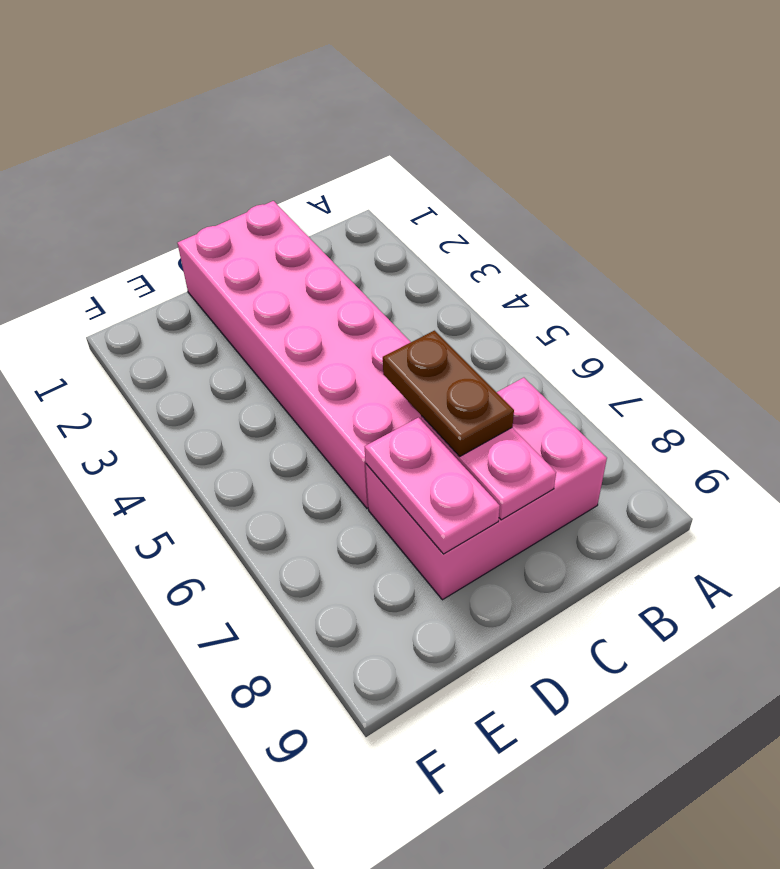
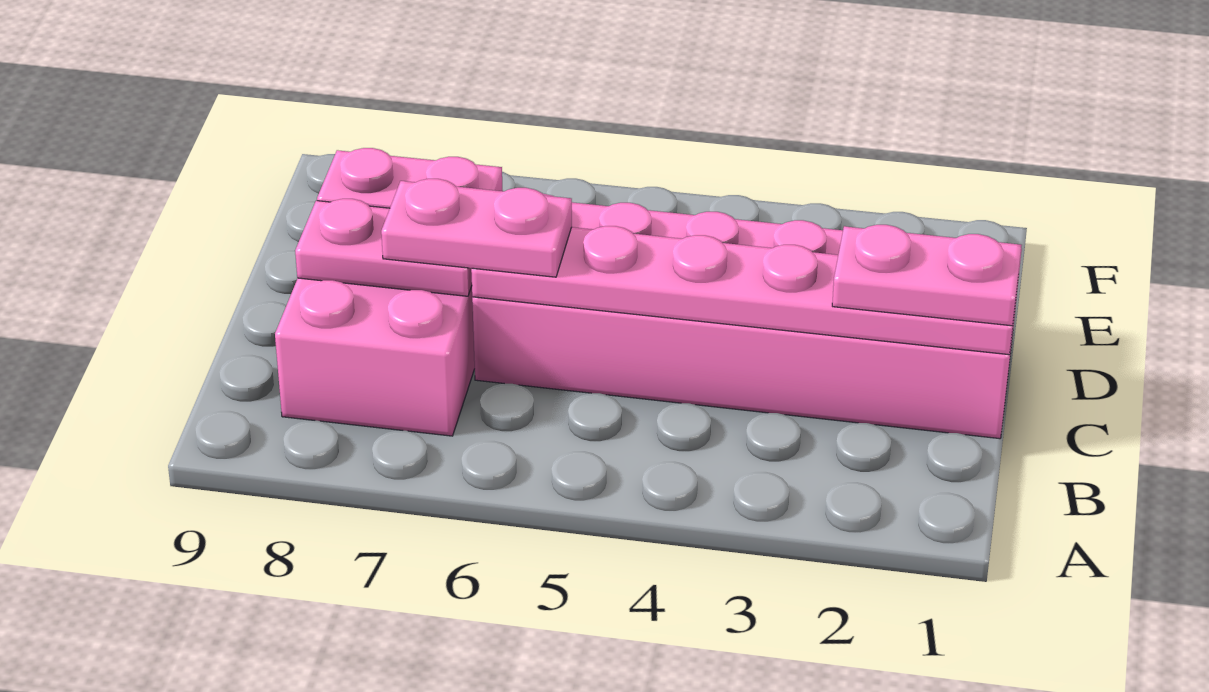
none -> pink 1x6 plate [471,226,1017,355]
none -> pink 1x2 plate [832,225,1022,326]
brown 1x2 plate [383,331,514,456] -> pink 1x2 plate [381,179,572,277]

